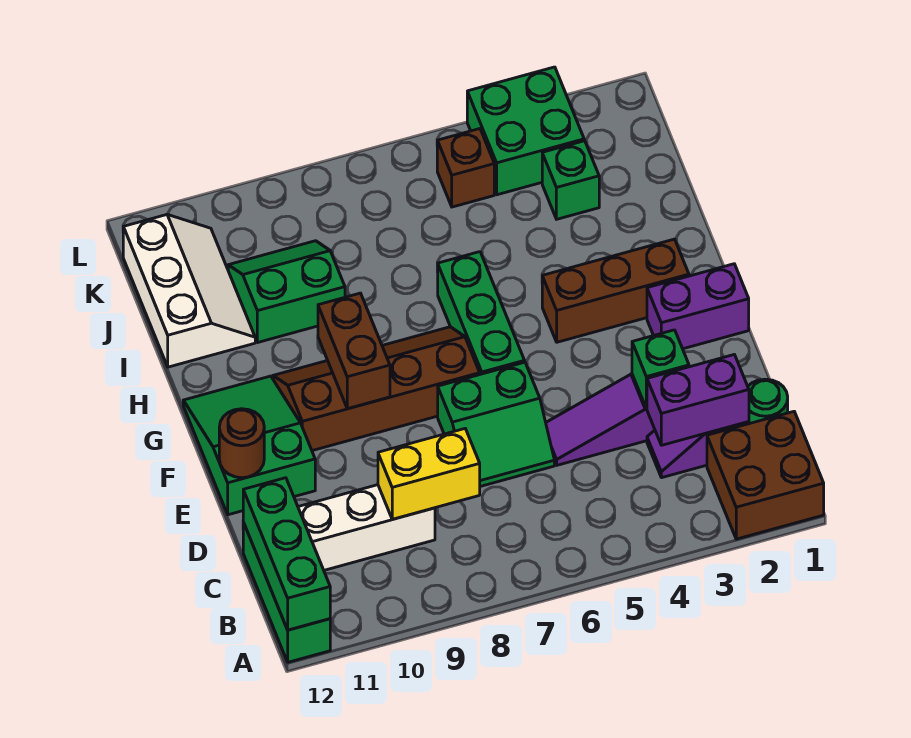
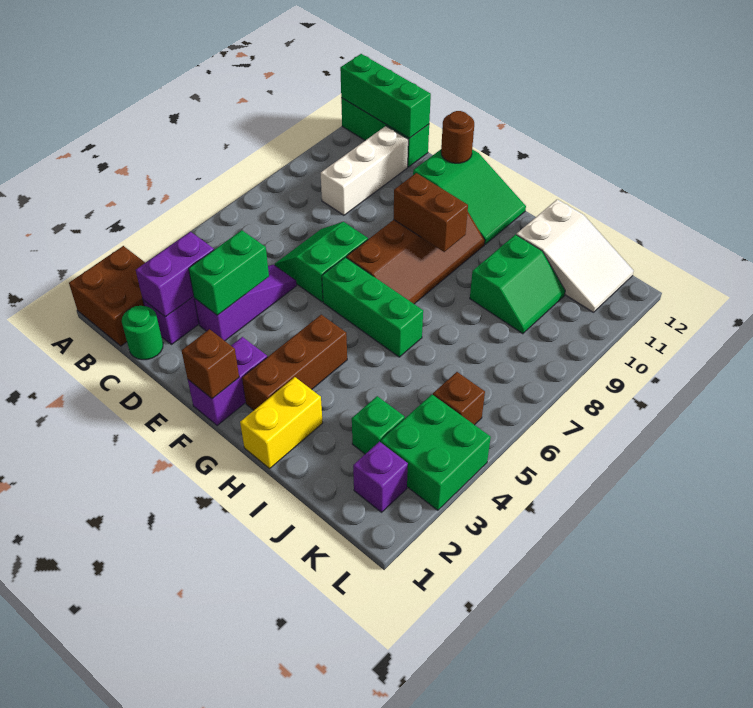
yellow 1x2 brick [378,429,480,519] -> yellow 1x2 brick moved to [240,377,323,469]
green 1x1 brick [632,330,689,409] -> green 1x2 brick [189,230,269,315]
none -> brown 1x1 brick [182,329,239,399]
white 2x3 slope [123,215,255,367] -> white 2x3 slope turned to [516,199,634,312]
none -> purple 1x1 brick [353,441,408,512]

